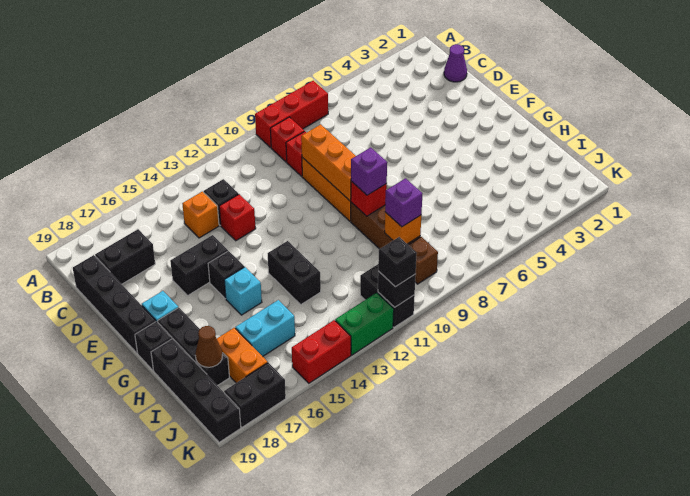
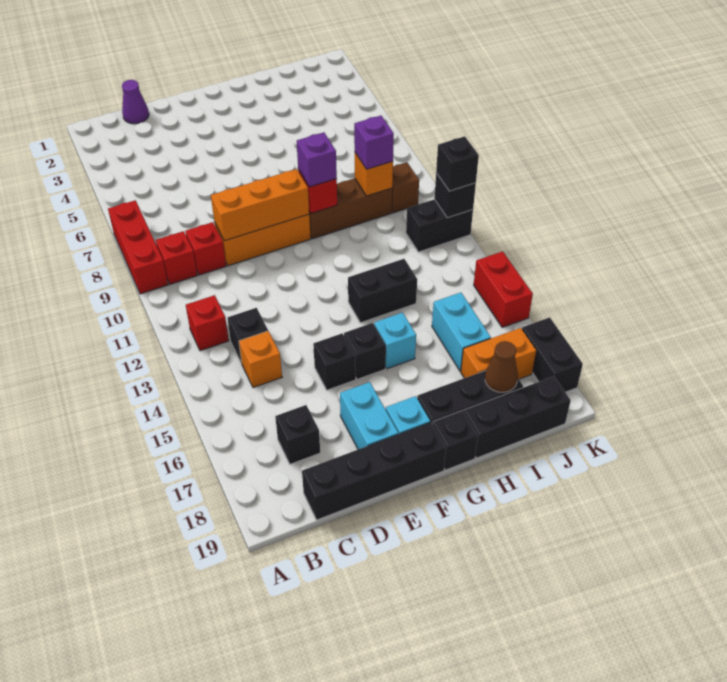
black 1x2 brick [95,229,155,284] -> black 1x1 brick [275,405,320,464]
red 1x1 brick [219,194,256,241] -> red 1x1 brick moved to [186,295,229,351]
black 1x2 brick [170,235,228,295] -> black 1x1 brick [313,333,356,390]
none -> cyan 1x2 brick [340,382,398,449]
black 1x4 brick [151,339,241,442] -> black 1x3 brick [464,376,571,458]
green 1x2 brick [335,293,394,355] -> none

